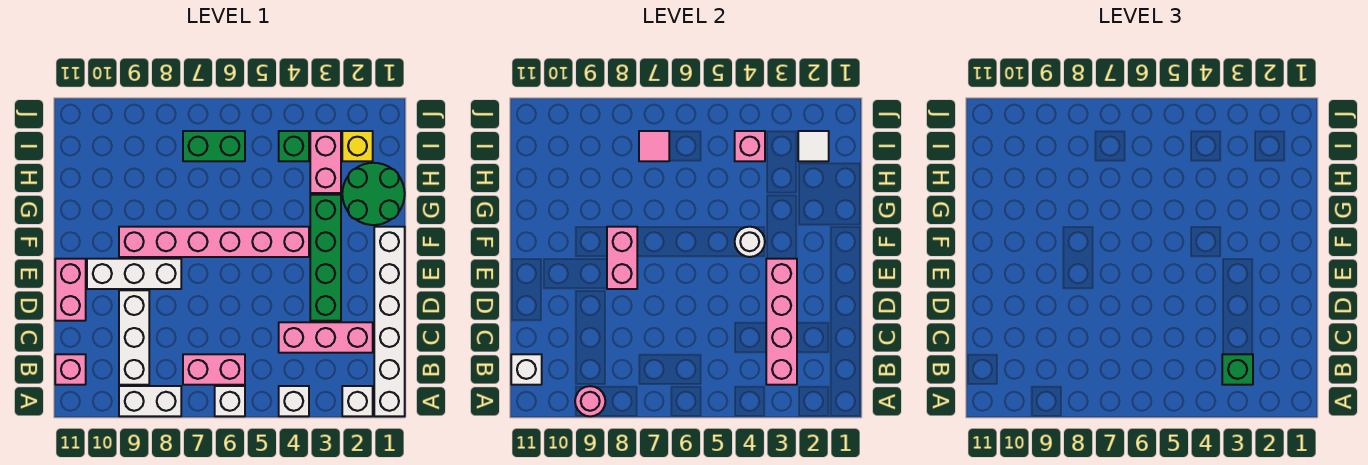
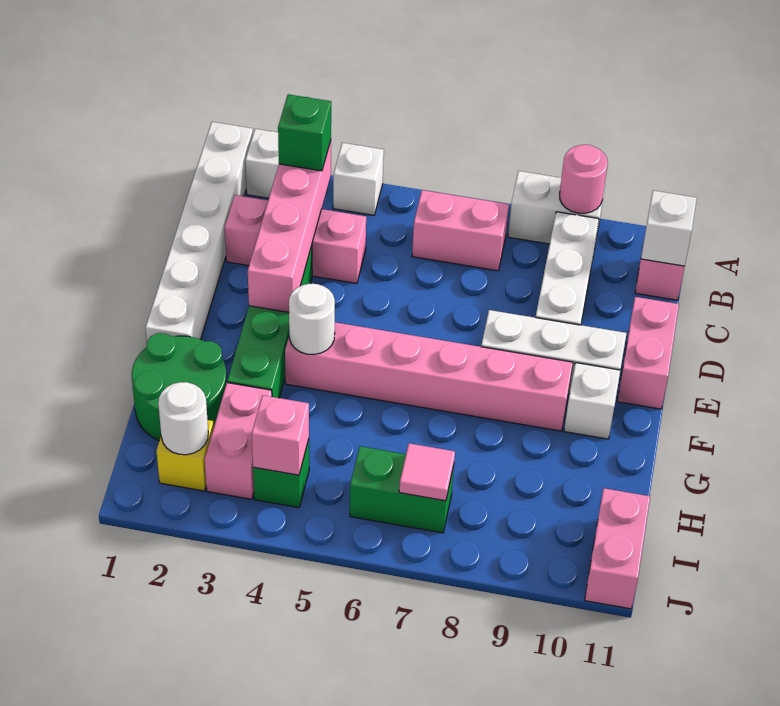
white 1x1 brick [215,386,245,416] -> white 1x1 brick moved to [564,363,620,439]
pink 1x2 brick [607,227,637,289] -> pink 1x2 brick moved to [585,488,650,609]
white 1x1 tile [798,131,829,161] -> white 1x1 round brick [158,382,208,455]

